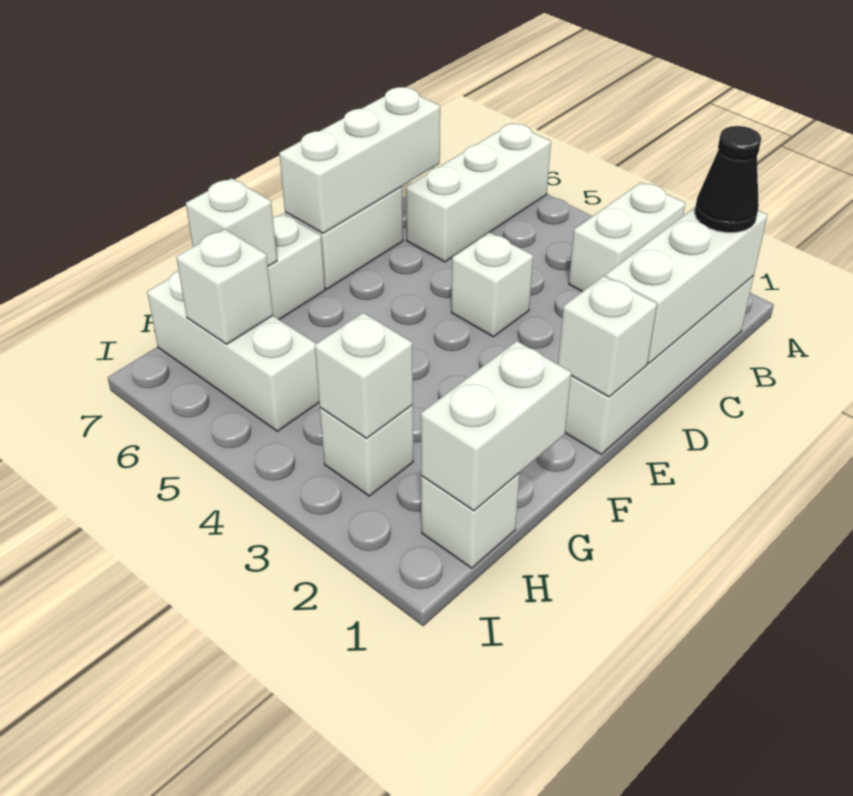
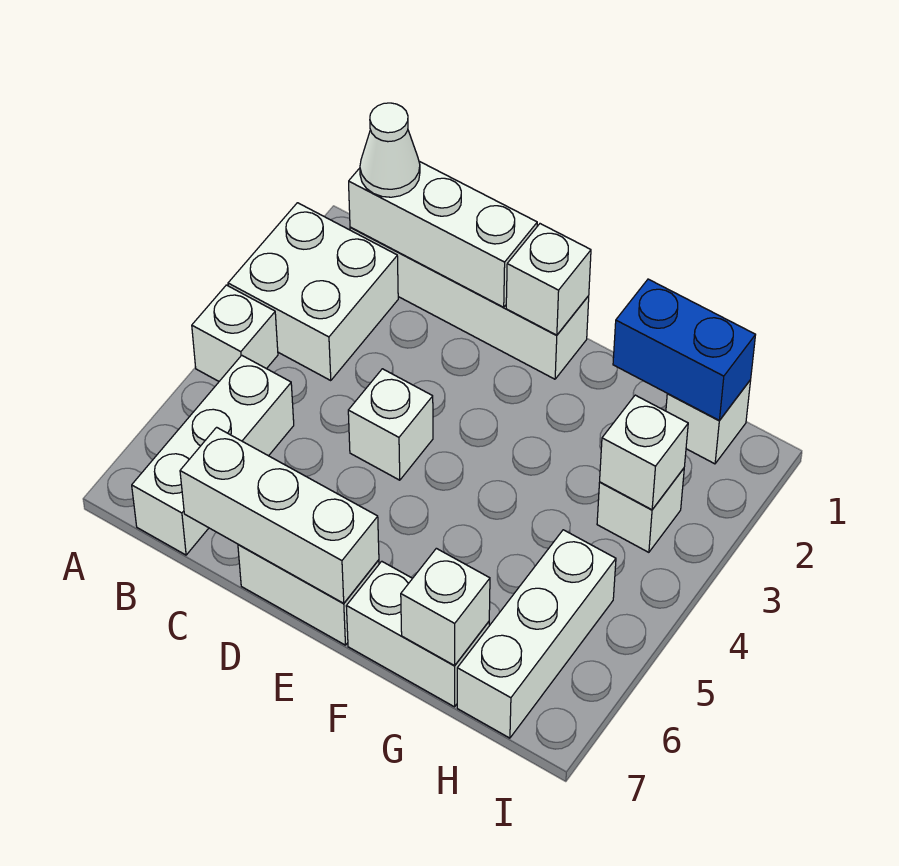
white 1x2 brick [569,183,685,292] -> white 2x2 brick [228,203,398,380]
white 1x3 brick [406,123,551,262] -> white 1x3 brick turned to [132,355,294,555]
black 1x1 cone [694,126,761,233] -> white 1x1 cone [360,103,420,197]
white 1x2 brick [421,341,571,511] -> blue 1x2 brick [613,279,755,420]
white 1x1 brick [176,229,273,344] -> white 1x1 brick moved to [192,285,278,381]

